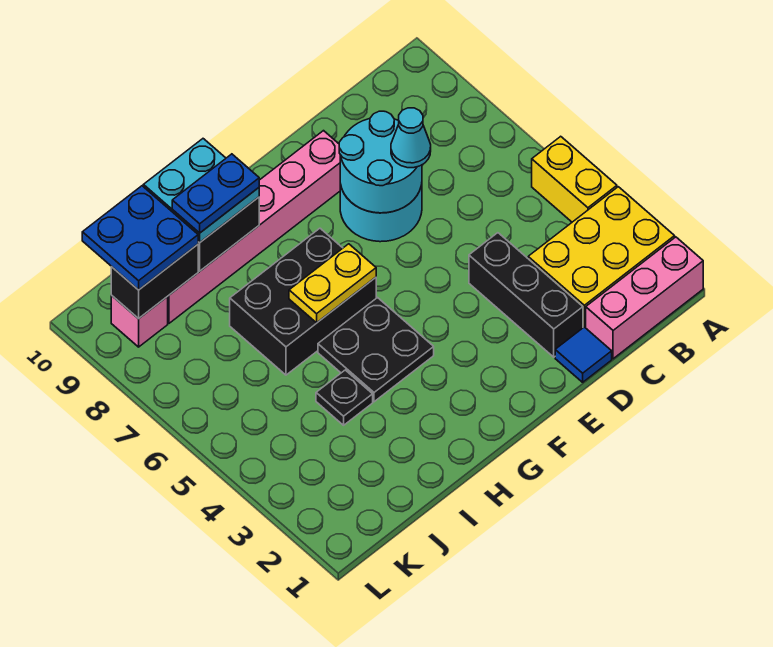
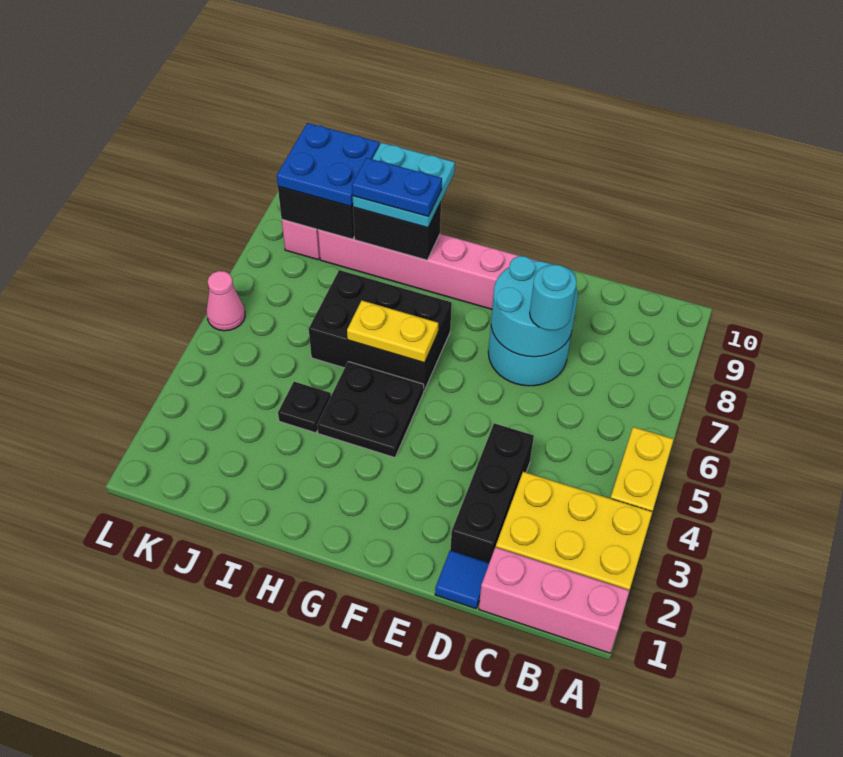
cyan 1x1 cone [391,108,431,168] -> cyan 1x1 round brick [530,265,577,330]
none -> pink 1x1 cone [207,271,245,331]

